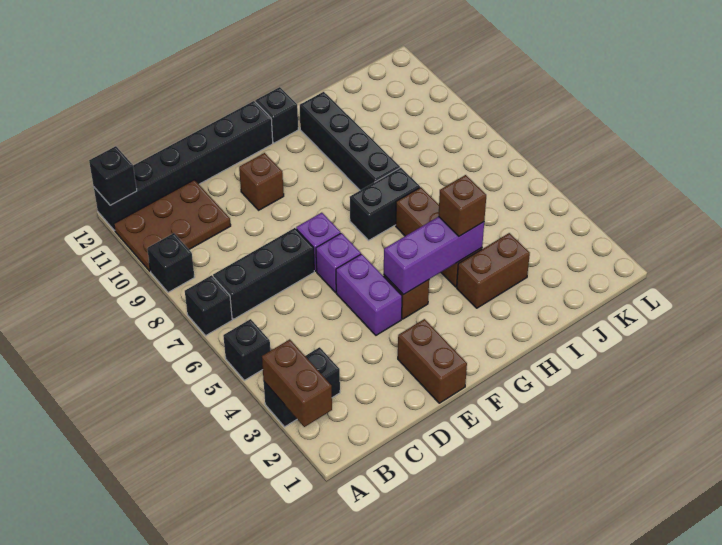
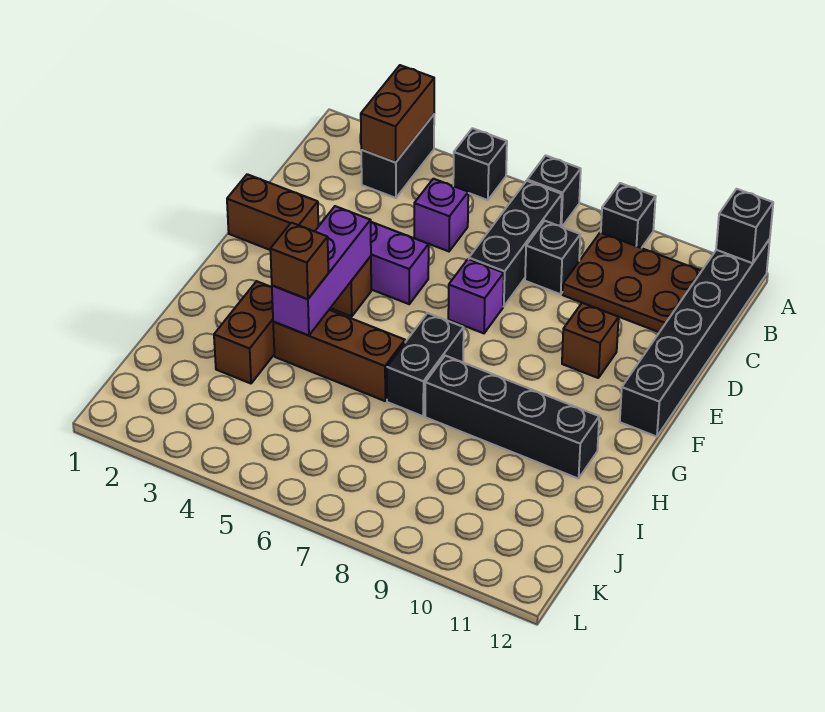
brown 1x2 brick [262,339,332,427] -> brown 1x2 brick turned to [361,65,434,162]
brown 2x3 plate [114,180,231,271] -> brown 2x3 plate turned to [563,233,701,332]
purple 1x1 brick [316,233,361,292] -> purple 1x1 brick moved to [414,179,468,251]
black 1x1 brick [255,87,298,143] -> black 1x1 brick moved to [525,221,580,294]

